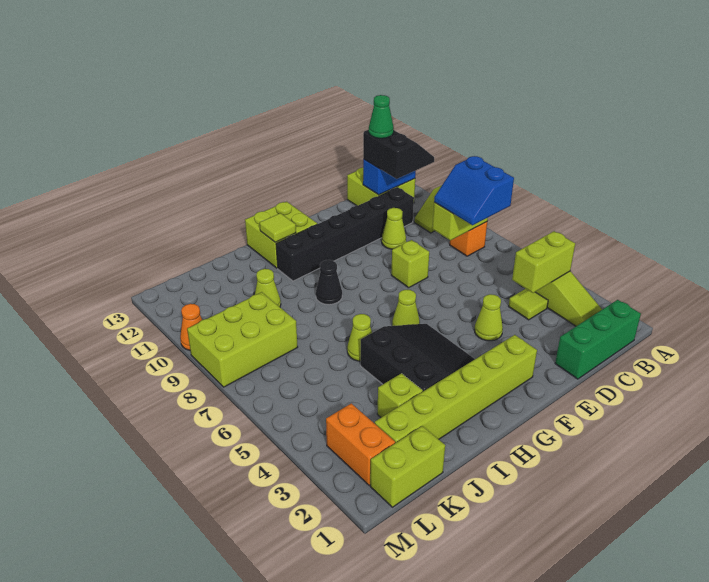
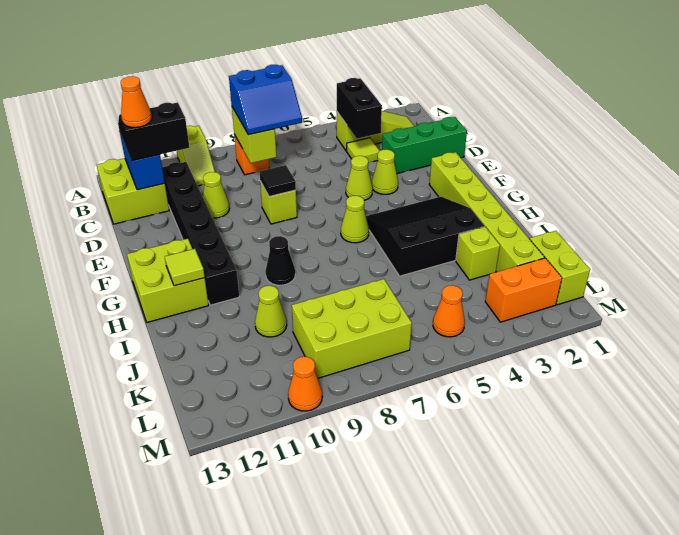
green 1x3 brick [555,300,641,379] -> green 1x3 brick turned to [382,117,467,173]
lime 1x2 brick [512,231,575,293] -> black 1x2 brick [337,78,382,139]
green 1x1 cone [369,95,394,138] -> orange 1x1 cone [121,76,152,128]
none -> black 1x1 tile [259,165,296,197]
lime 1x1 cone [347,314,372,361] -> lime 1x1 cone moved to [346,156,373,200]
lime 2x3 brick [187,292,298,387] -> lime 2x3 brick turned to [292,279,412,378]
none -> orange 1x1 cone [433,285,465,337]

